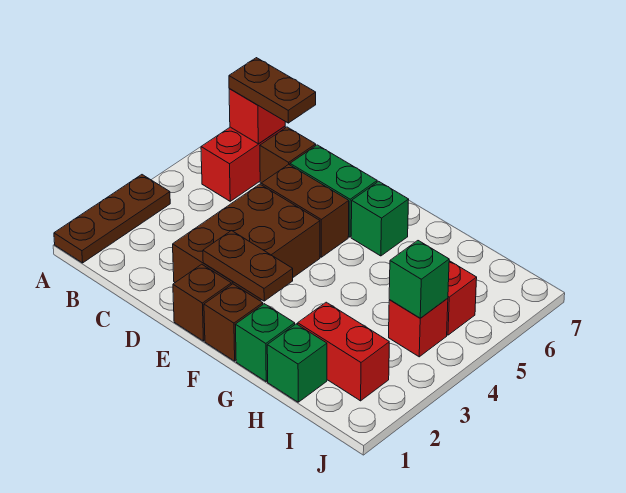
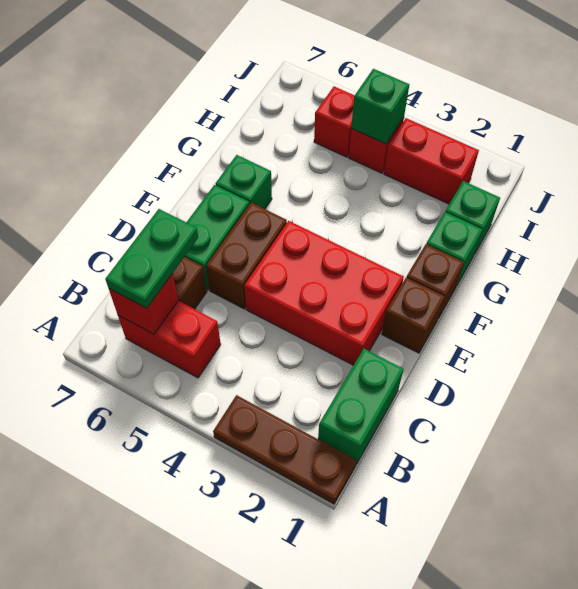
none -> green 1x2 brick [318,349,404,464]
brown 1x2 plate [229,58,316,123] -> green 1x2 plate [105,209,198,308]
brown 2x3 brick [173,184,320,301] -> red 2x3 brick [244,221,404,365]
brown 1x2 plate [203,231,293,301] -> none
red 1x2 brick [298,302,389,401] -> red 1x2 brick turned to [384,118,479,204]

